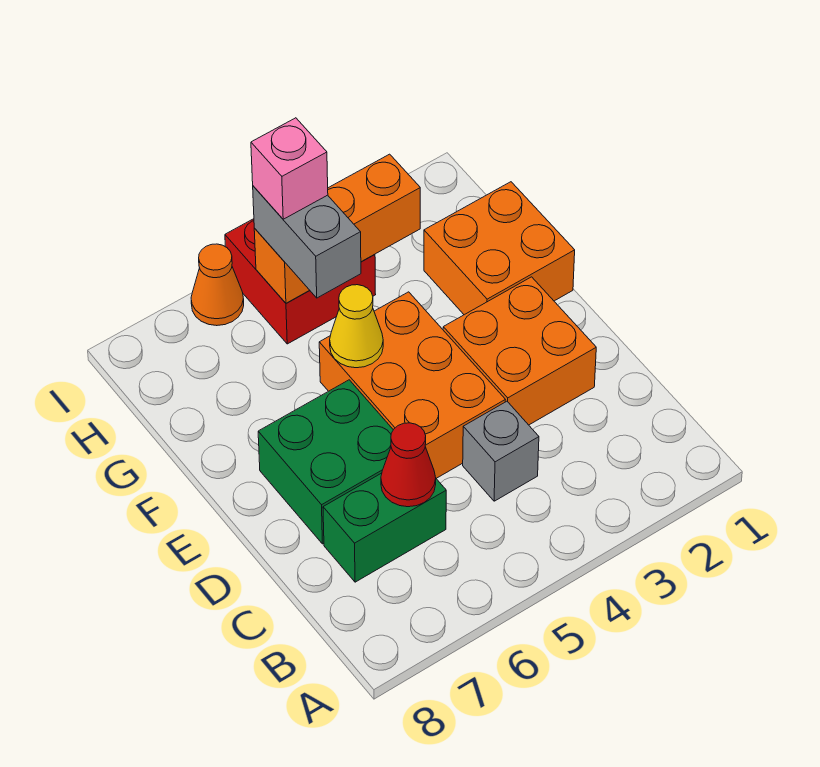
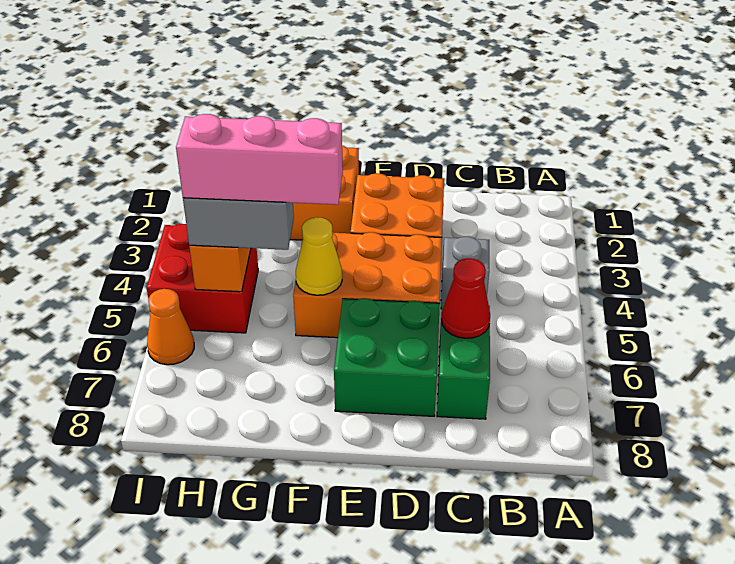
pink 1x1 brick [251,118,328,219] -> pink 1x3 brick [176,114,343,205]

